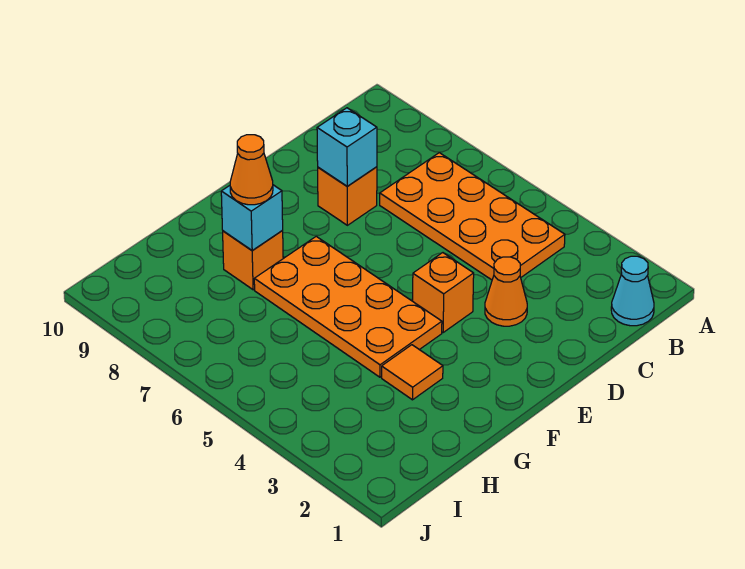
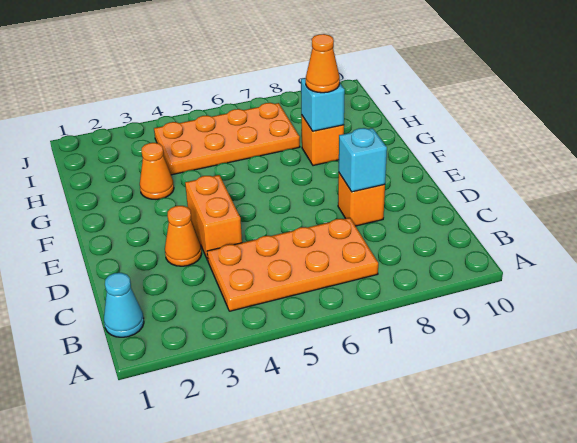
orange 1x1 brick [413,253,474,332] -> orange 1x2 brick [185,175,242,260]
orange 2x4 plate [254,236,442,377] -> orange 2x4 plate moved to [154,103,300,175]
orange 1x1 tile [382,345,443,400] -> orange 1x1 cone [140,143,174,199]

